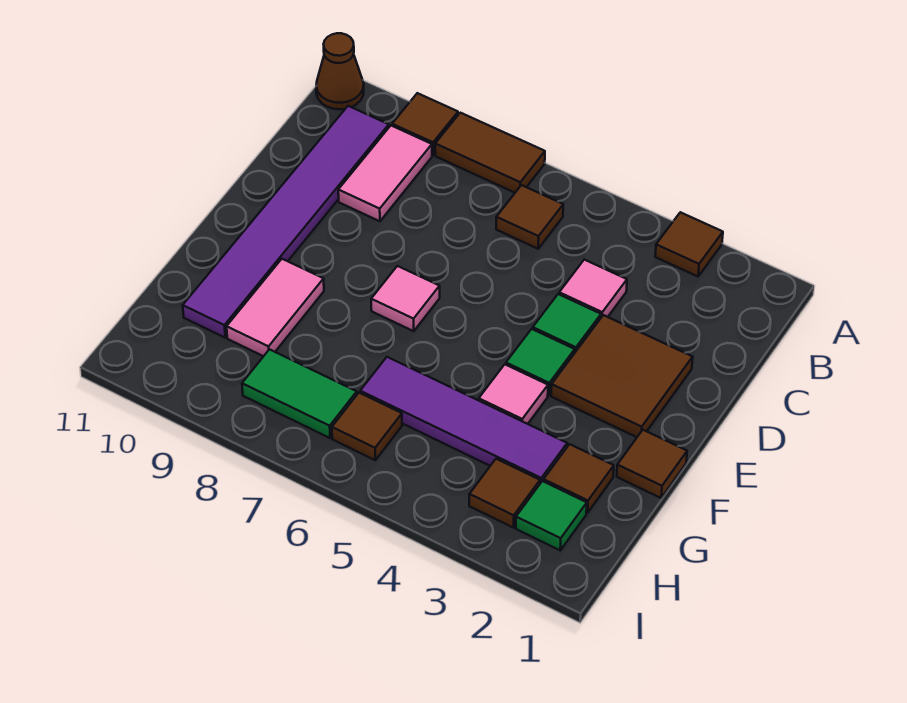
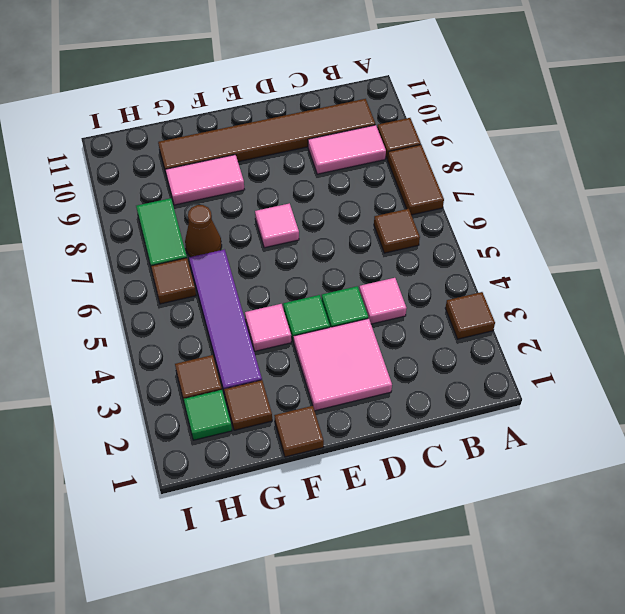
brown 1x1 cone [316,33,364,109] -> brown 1x1 cone moved to [185,205,222,257]
purple 1x6 tile [183,106,389,338] -> brown 1x6 tile [158,99,375,173]
brown 2x2 tile [551,315,693,437] -> pink 2x2 tile [294,318,392,411]

